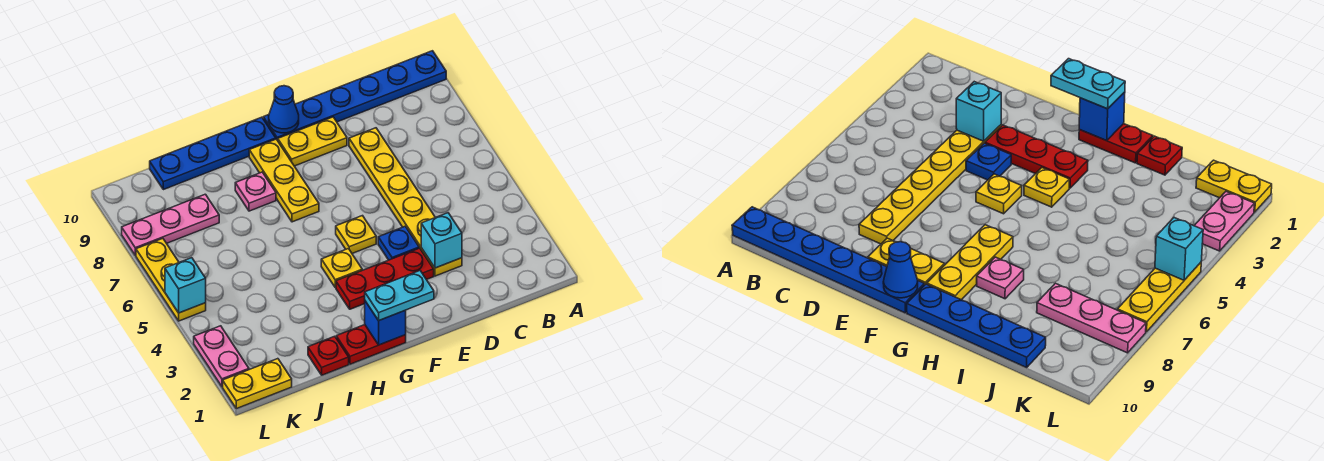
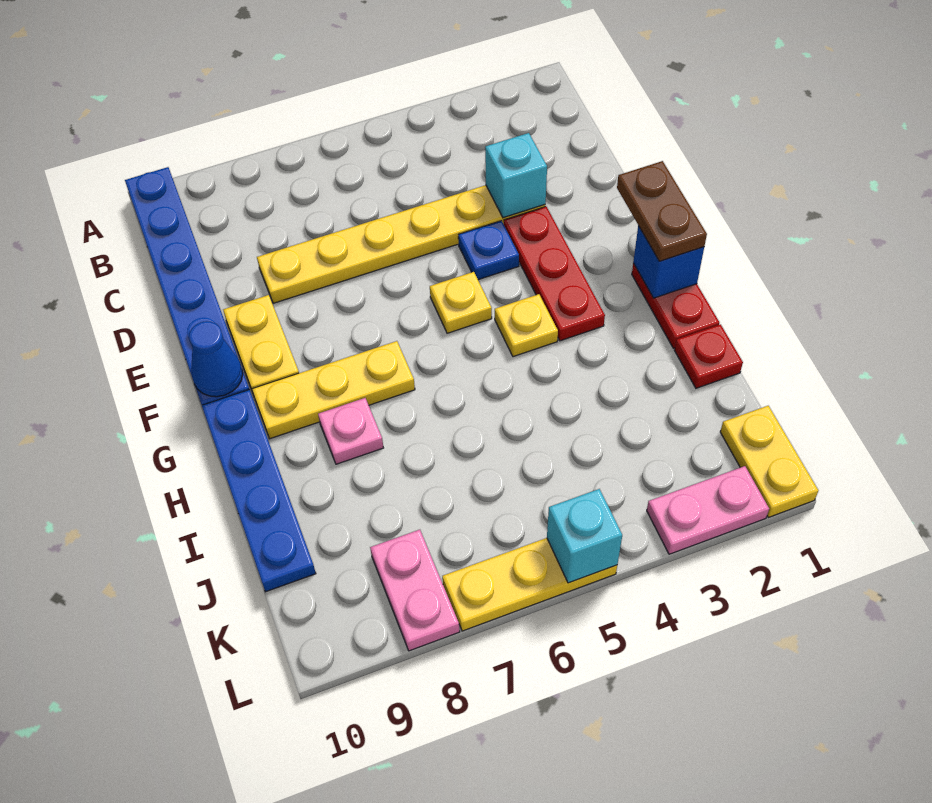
cyan 1x2 plate [365,271,434,321] -> brown 1x2 plate [617,161,707,261]
pink 1x3 plate [122,194,219,255] -> pink 1x2 plate [370,530,460,651]

